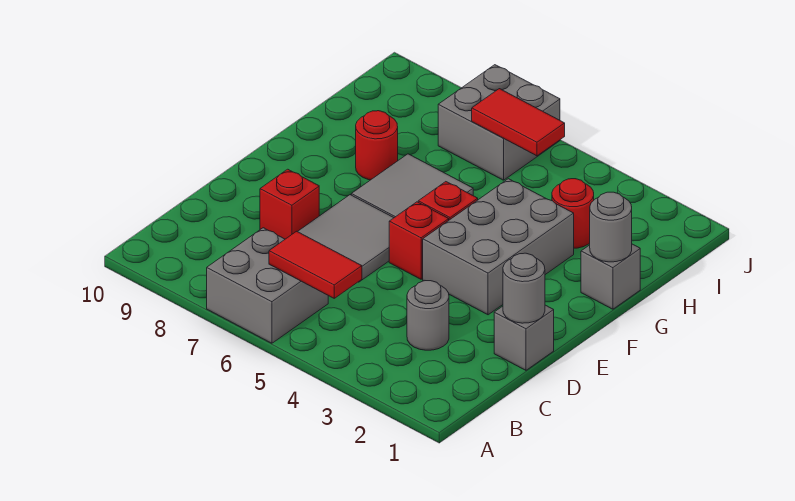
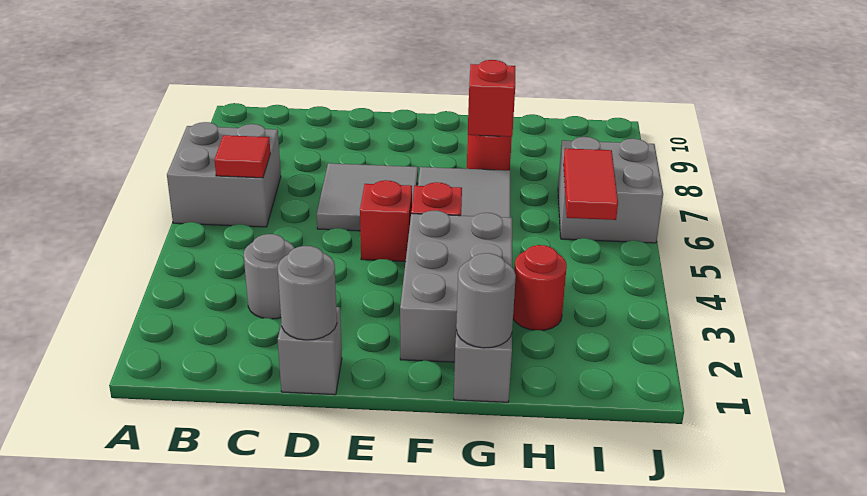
red 1x2 tile [269,231,362,298] -> red 1x1 tile [214,135,270,178]
red 1x1 brick [260,169,319,239] -> red 1x1 brick moved to [468,60,515,137]
grey 2x3 brick [423,179,574,315] -> grey 2x3 brick turned to [400,211,512,362]

